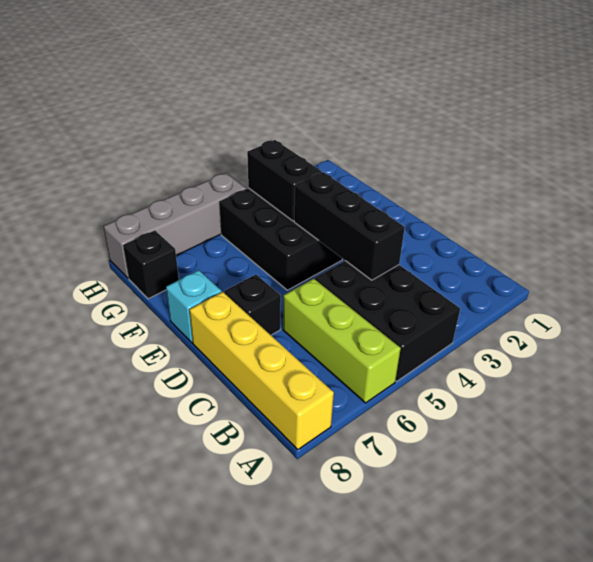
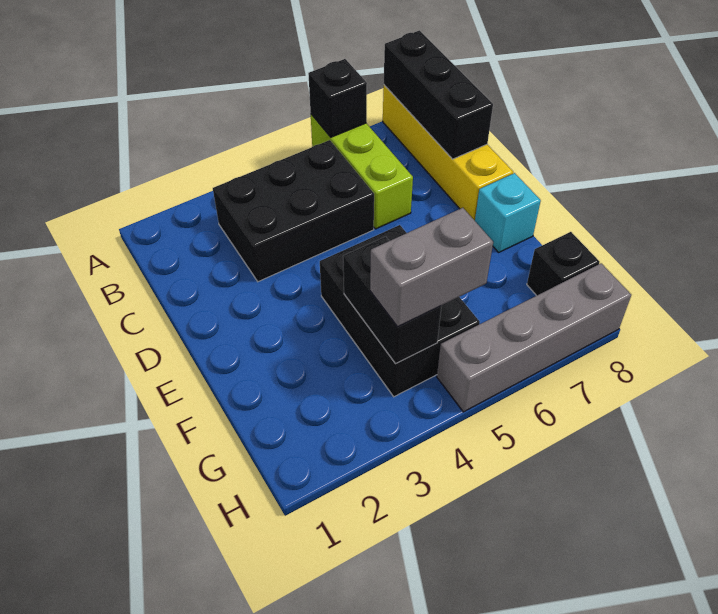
black 2x3 brick [315,261,460,381] -> black 2x3 brick turned to [213,140,374,282]
black 1x3 brick [294,172,405,280] -> black 1x3 brick moved to [384,31,493,159]
black 1x1 brick [224,275,281,335] -> black 1x1 brick moved to [308,59,367,137]
none -> grey 1x2 brick [370,208,493,327]

